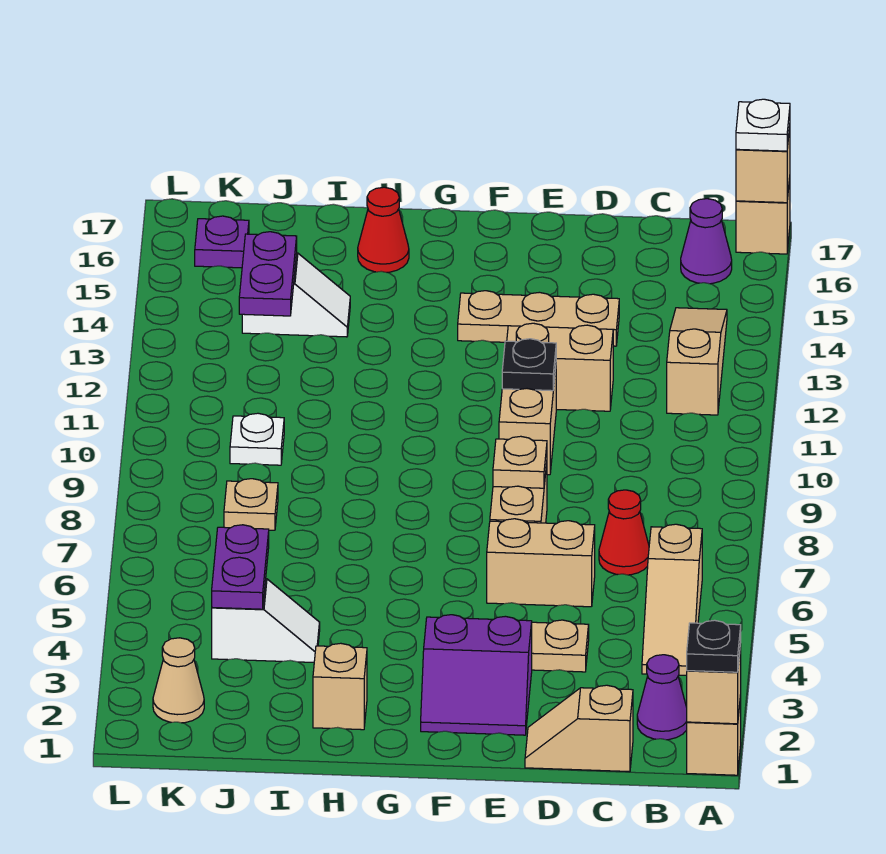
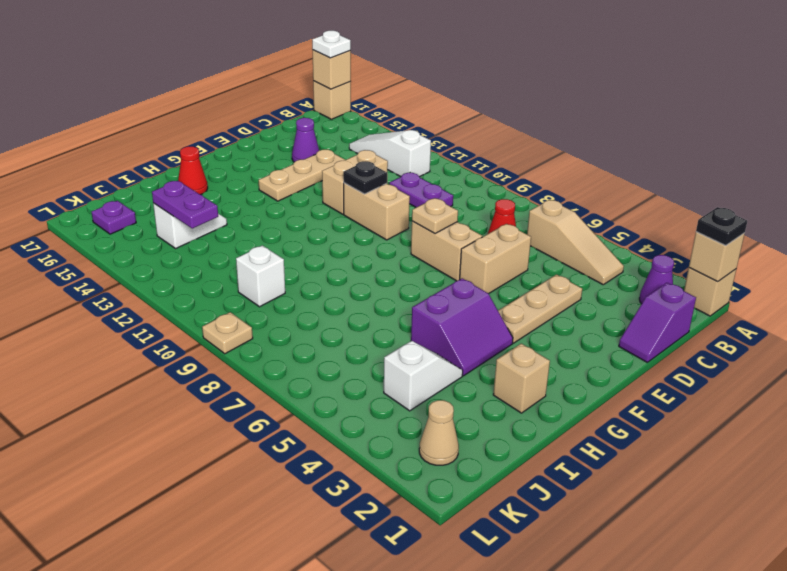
tan 1x3 slope [667,308,727,415] -> white 1x3 slope [349,130,431,177]
purple 1x1 cone [681,199,732,284] -> purple 1x1 cone moved to [292,118,319,162]
tan 1x2 slope [525,685,633,772] -> purple 1x2 slope [619,283,696,362]
purple 2x2 slope [421,615,532,735] -> purple 2x2 slope moved to [411,278,513,376]
purple 1x2 plate [212,525,269,609] -> purple 1x2 plate moved to [389,173,453,207]
tan 1x1 plate [224,479,278,530] -> tan 1x1 plate moved to [202,312,253,354]
white 1x1 plate [230,413,284,465] -> white 1x1 brick [236,245,285,307]

